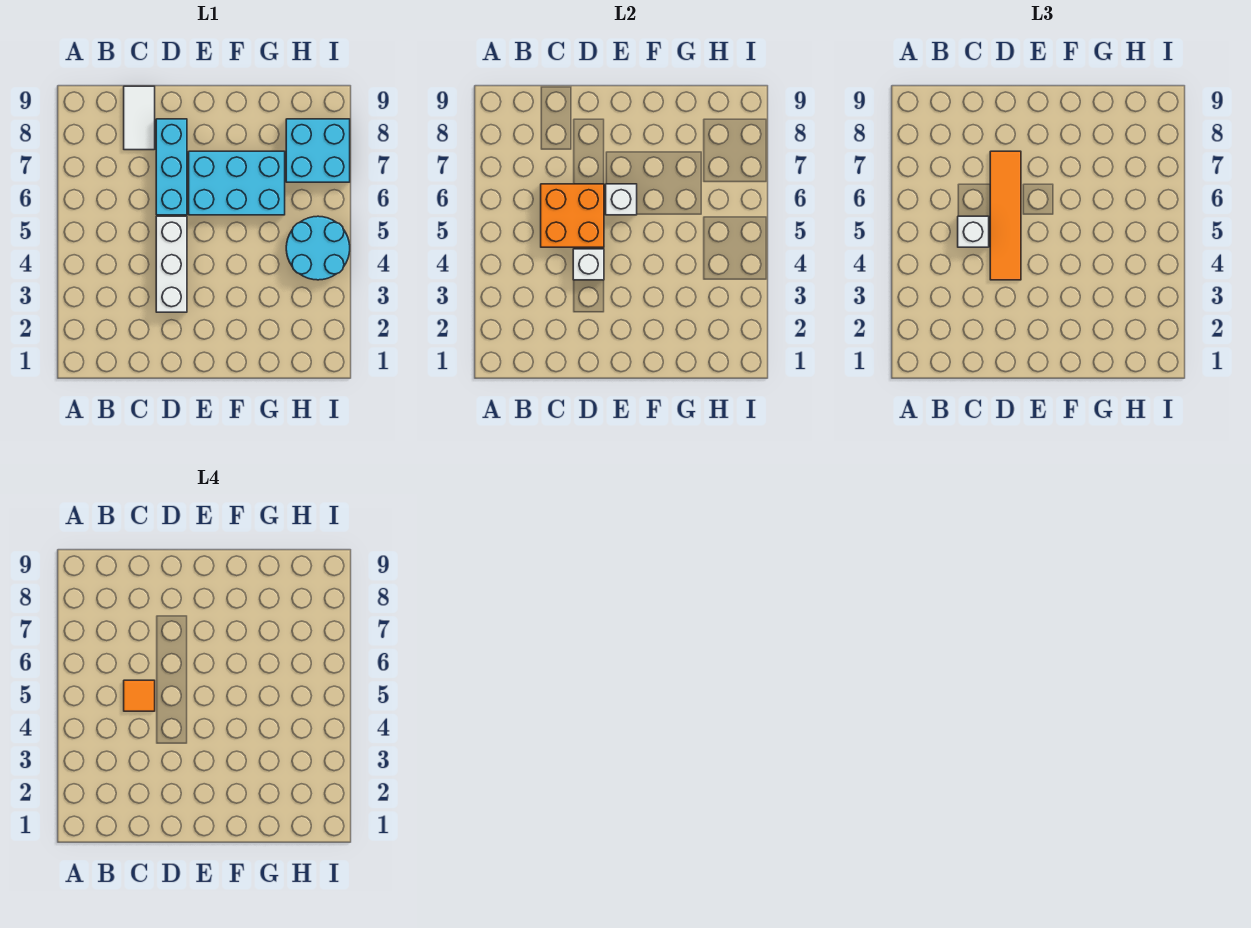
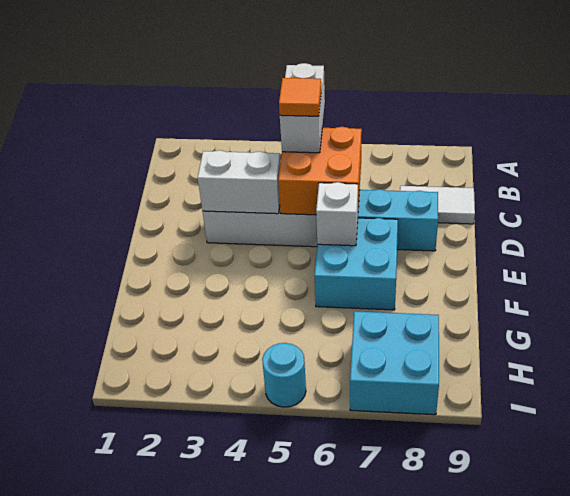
white 1x1 brick [958,216,989,247] -> white 1x2 brick [280,63,325,153]
white 1x1 brick [573,249,604,280] -> white 1x2 brick [198,150,281,214]
orange 1x4 tile [990,151,1021,280] -> none
cyan 2x3 brick [189,151,285,215] -> cyan 2x2 brick [315,218,398,310]
cyan 2x2 round brick [286,216,350,280] -> cyan 1x1 round brick [262,343,306,407]

